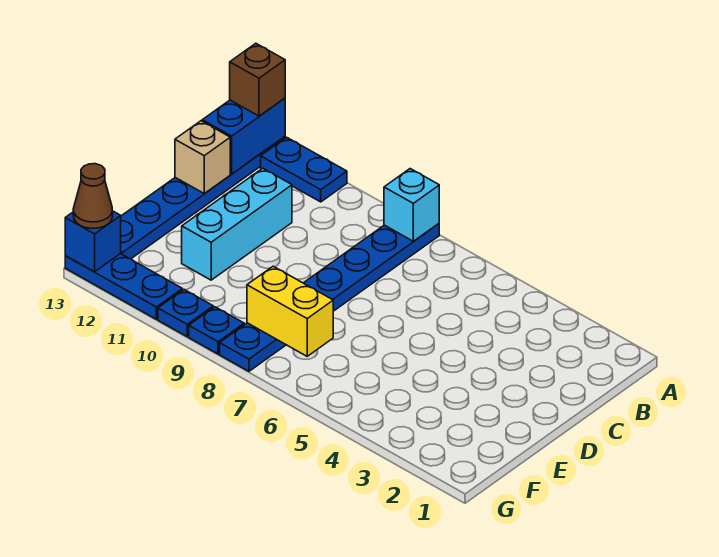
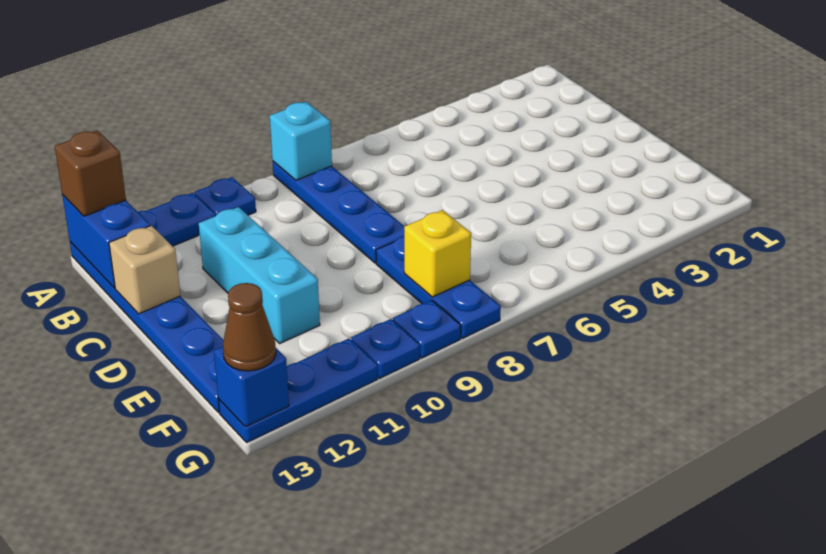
none -> blue 1x1 plate [194,177,256,216]
yellow 1x2 brick [247,266,333,356] -> yellow 1x1 brick [404,210,471,297]

